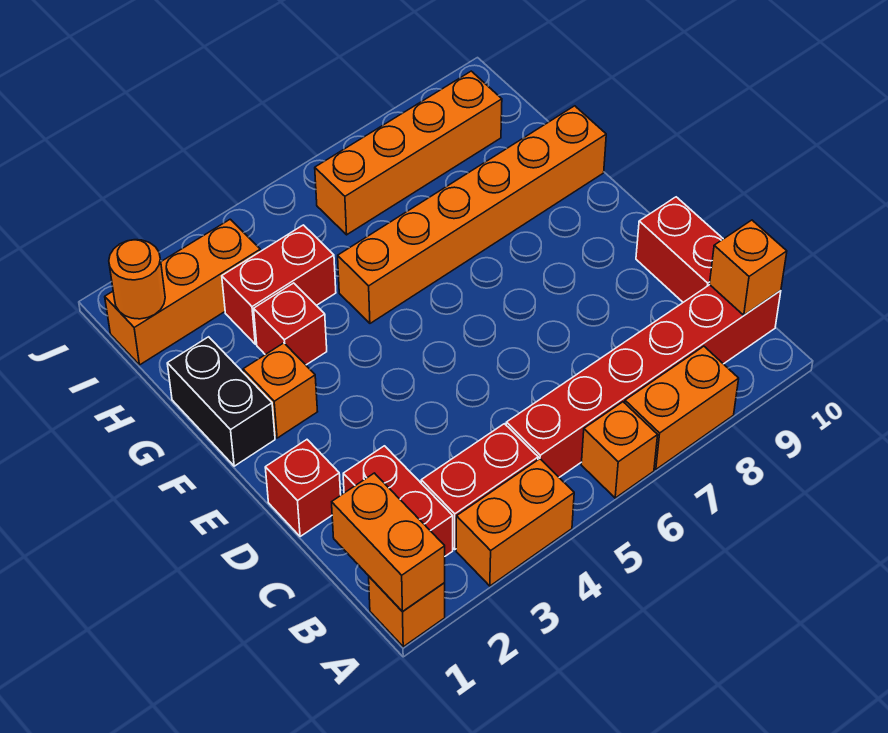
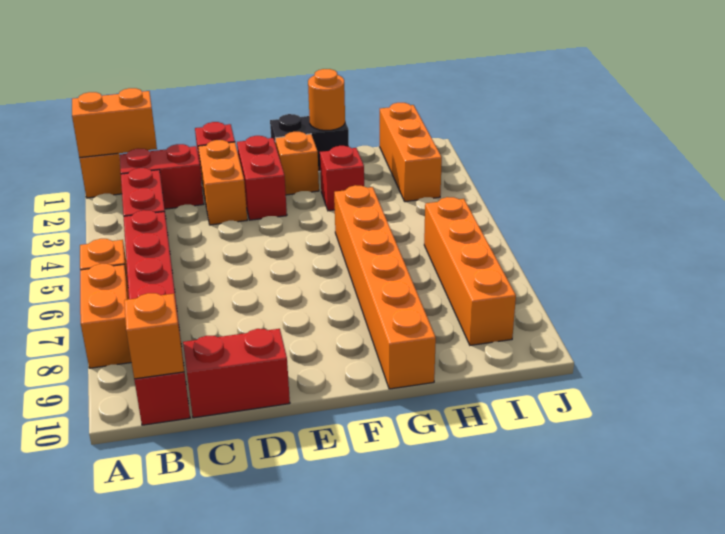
orange 1x2 brick [456,459,574,586] -> orange 1x2 brick moved to [198,140,247,225]
red 1x2 brick [222,225,336,344] -> red 1x2 brick moved to [237,136,287,220]
orange 1x1 round brick [109,240,165,319] -> orange 1x1 round brick moved to [308,69,345,131]

